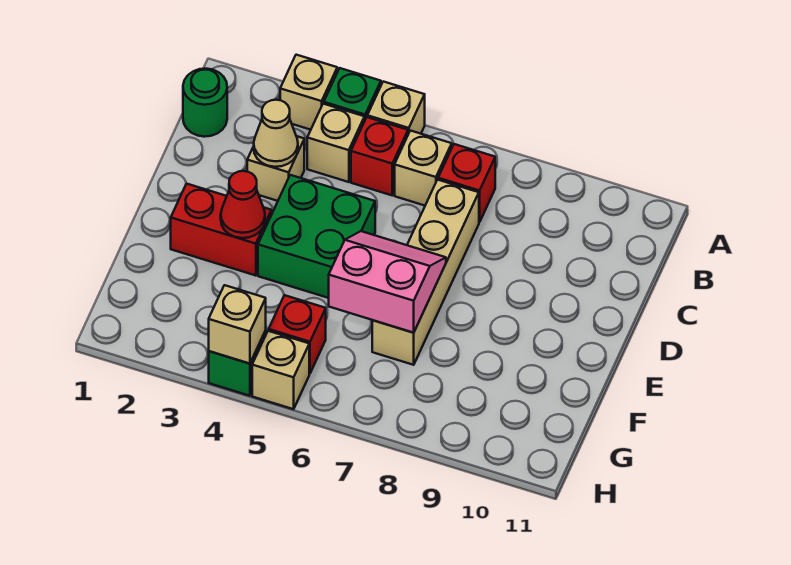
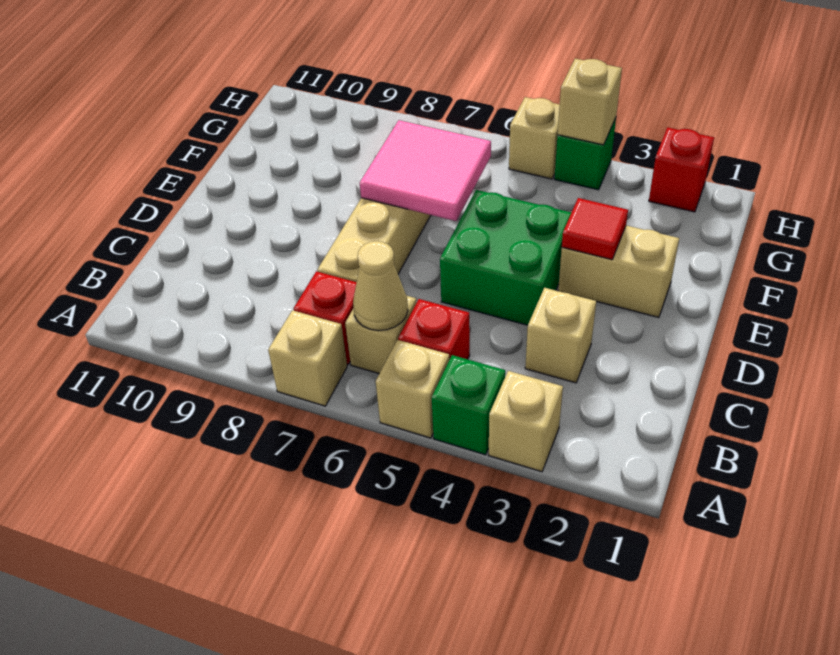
green 1x1 round brick [183,69,227,137] -> none
tan 1x1 brick [307,104,365,182] -> tan 1x1 brick moved to [268,310,347,406]
tan 1x1 cone [254,100,298,167] -> tan 1x1 cone moved to [353,241,408,331]
red 1x2 brick [171,184,272,276] -> tan 1x2 brick [558,225,679,317]
red 1x1 cone [221,171,265,238] -> red 1x1 tile [562,198,628,260]
pink 2x2 slope [329,231,446,333] -> pink 2x2 tile [360,120,491,221]
red 1x1 brick [269,295,326,374] -> red 1x1 brick moved to [649,127,714,212]

